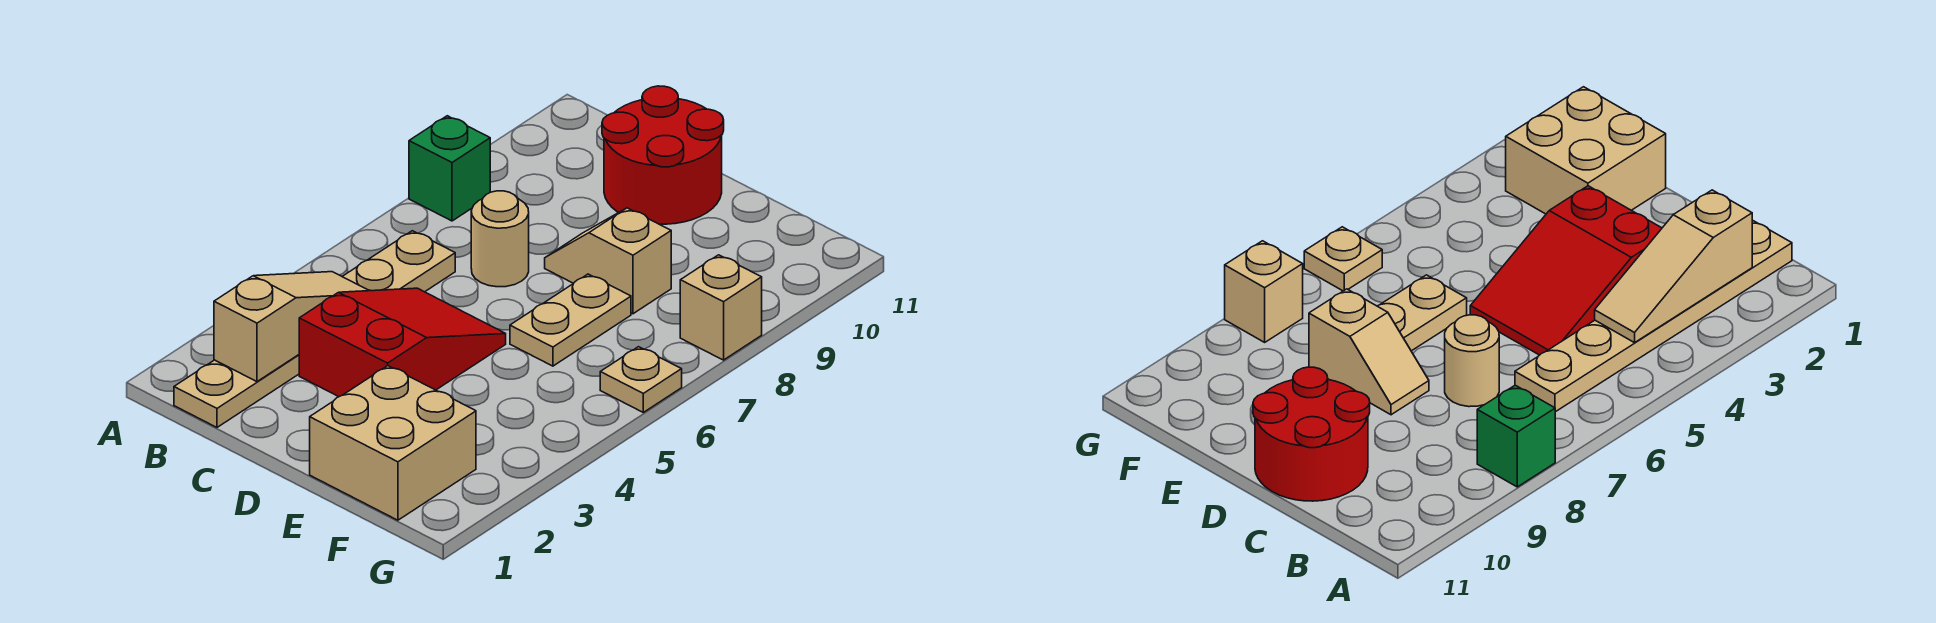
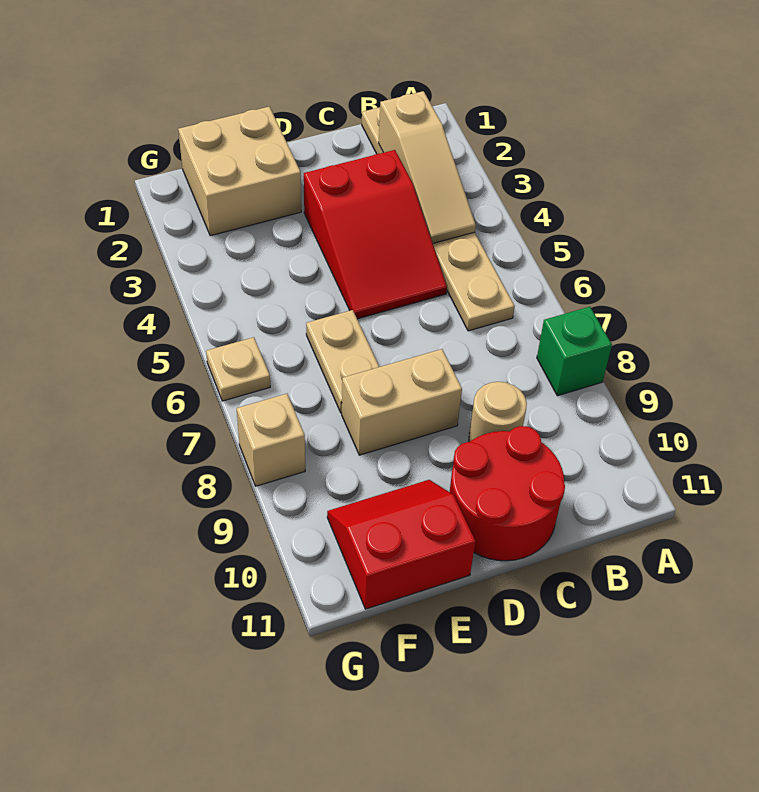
tan 1x1 round brick [471,191,529,287] -> tan 1x1 round brick moved to [469,382,527,442]
tan 1x2 slope [545,208,671,314] -> tan 1x2 brick [342,349,462,455]
none -> red 2x2 slope [327,480,475,609]

